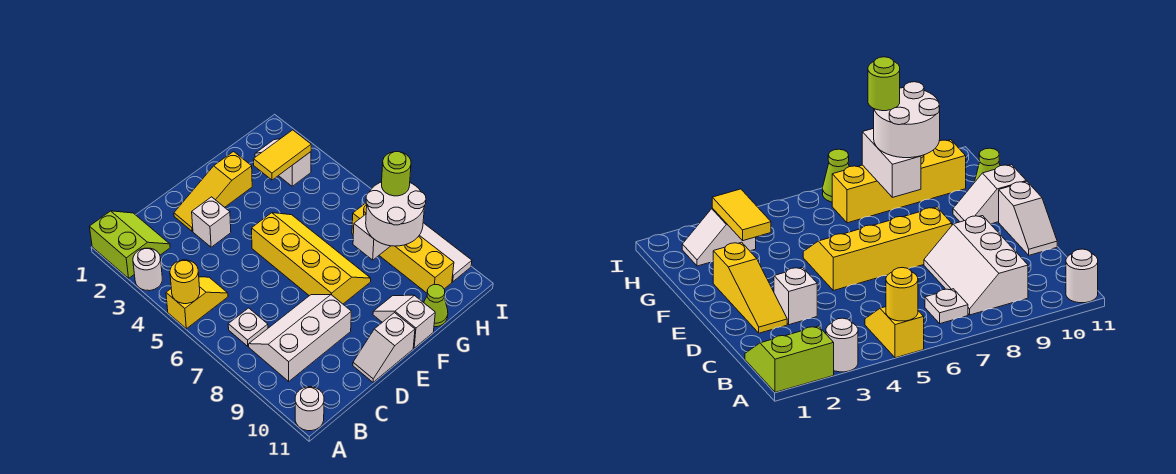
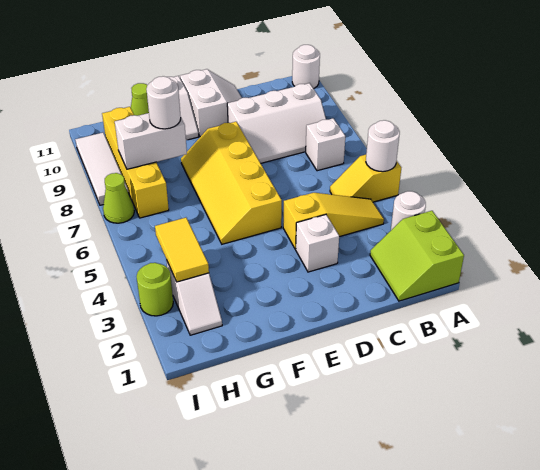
yellow 1x1 round brick [170,260,200,304] -> white 1x1 round brick [366,120,400,172]
white 1x1 plate [228,308,268,346] -> white 1x1 brick [306,118,345,171]
yellow 1x3 slope [174,152,252,231] -> yellow 1x3 slope moved to [283,193,384,249]
white 1x2 slope [353,313,415,382] -> white 2x2 slope [180,69,242,137]
yellow 1x2 tile [253,130,311,180] -> yellow 1x2 tile turned to [155,218,209,282]
white 2x2 round brick [366,182,426,246] -> white 1x1 round brick [146,76,181,129]
lime 1x1 round brick [382,152,411,196] -> lime 1x1 round brick moved to [136,263,173,316]

